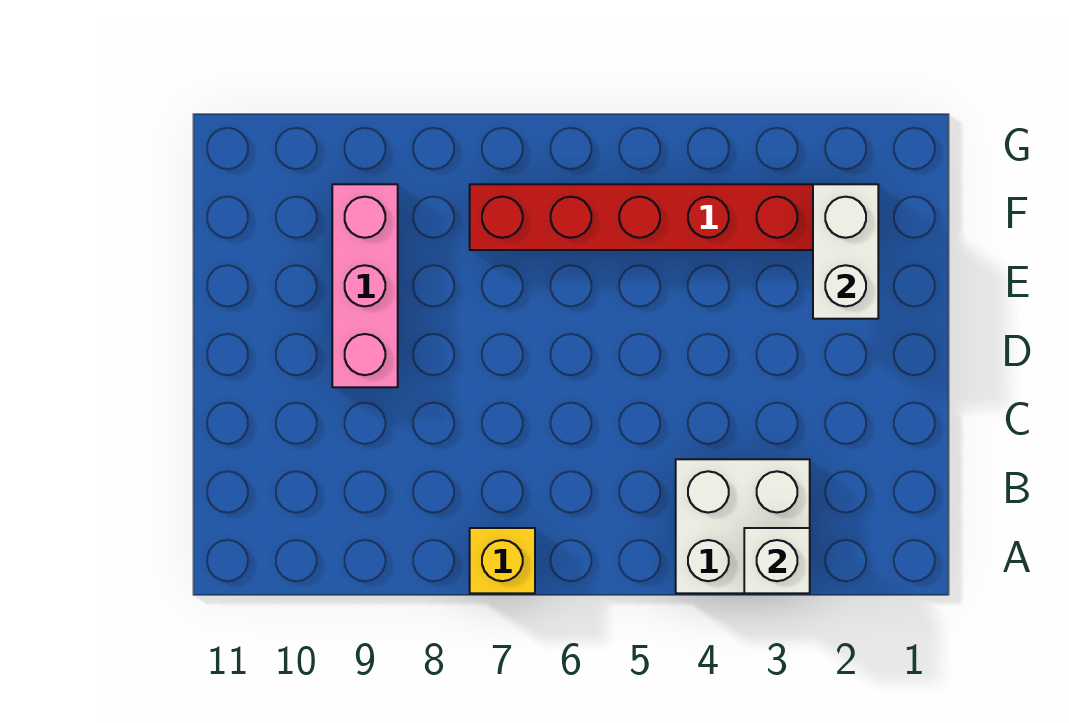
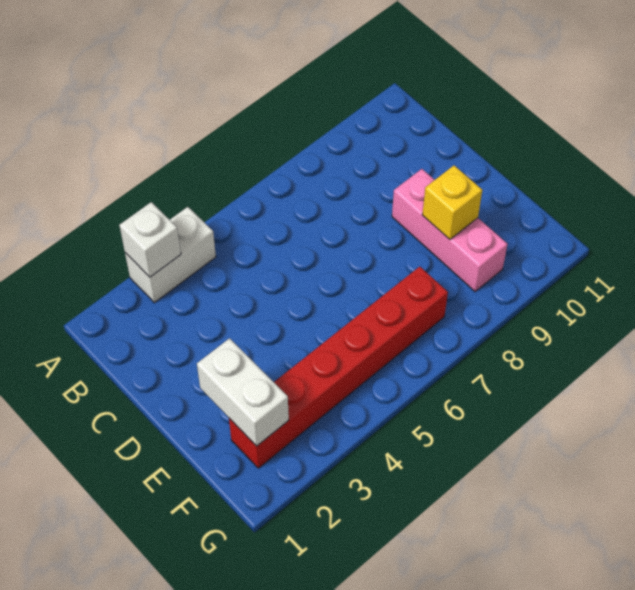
white 2x2 brick [676,459,810,593] -> white 1x2 brick [125,207,216,303]
yellow 1x1 brick [470,528,535,593] -> yellow 1x1 brick moved to [422,166,482,239]

